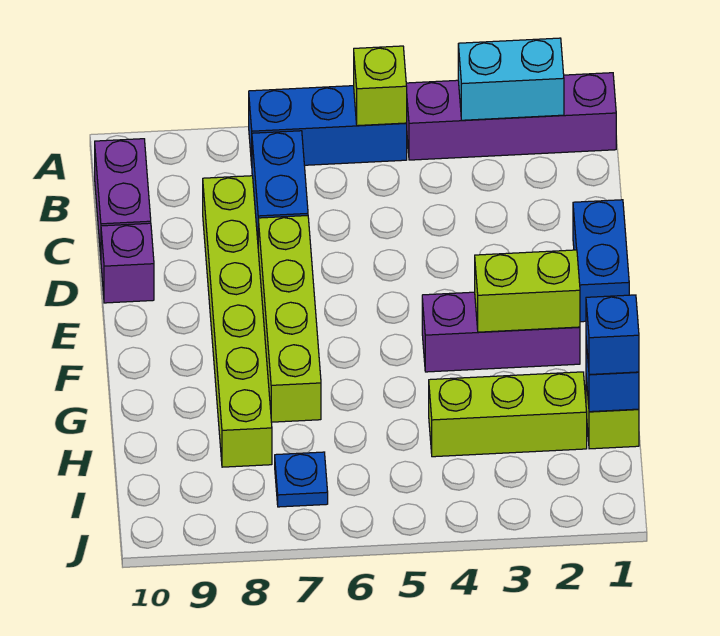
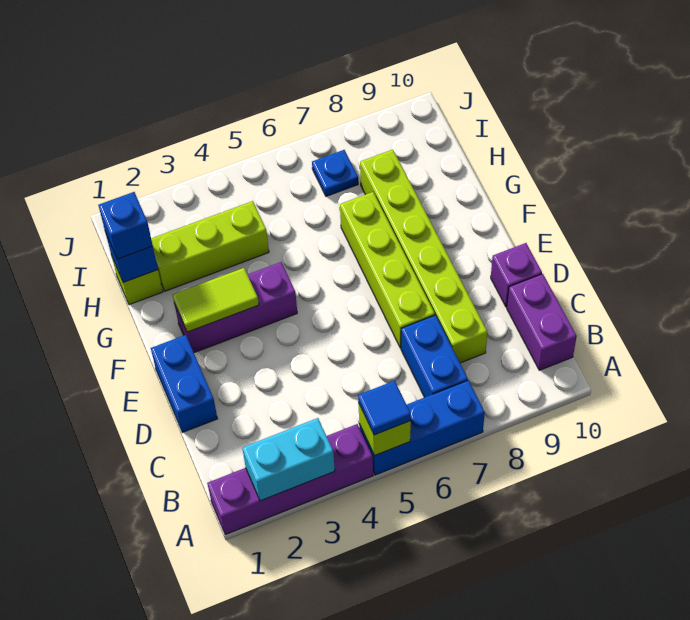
none -> blue 1x1 tile [358,381,411,435]
lime 1x2 brick [475,250,580,332] -> lime 1x2 tile [173,268,259,332]

